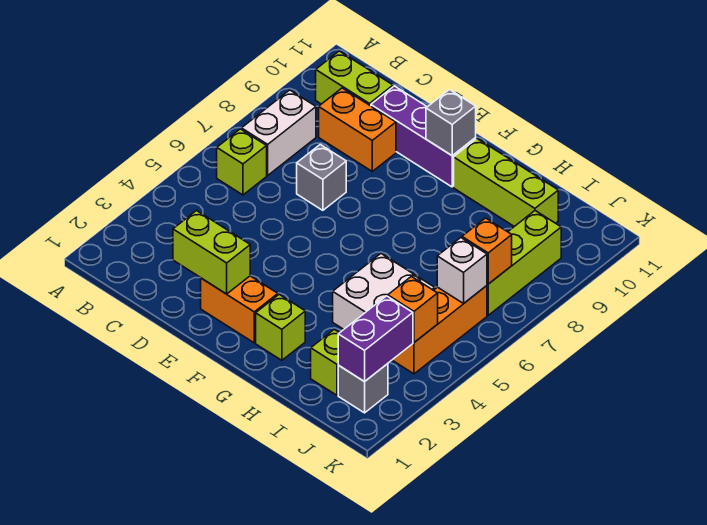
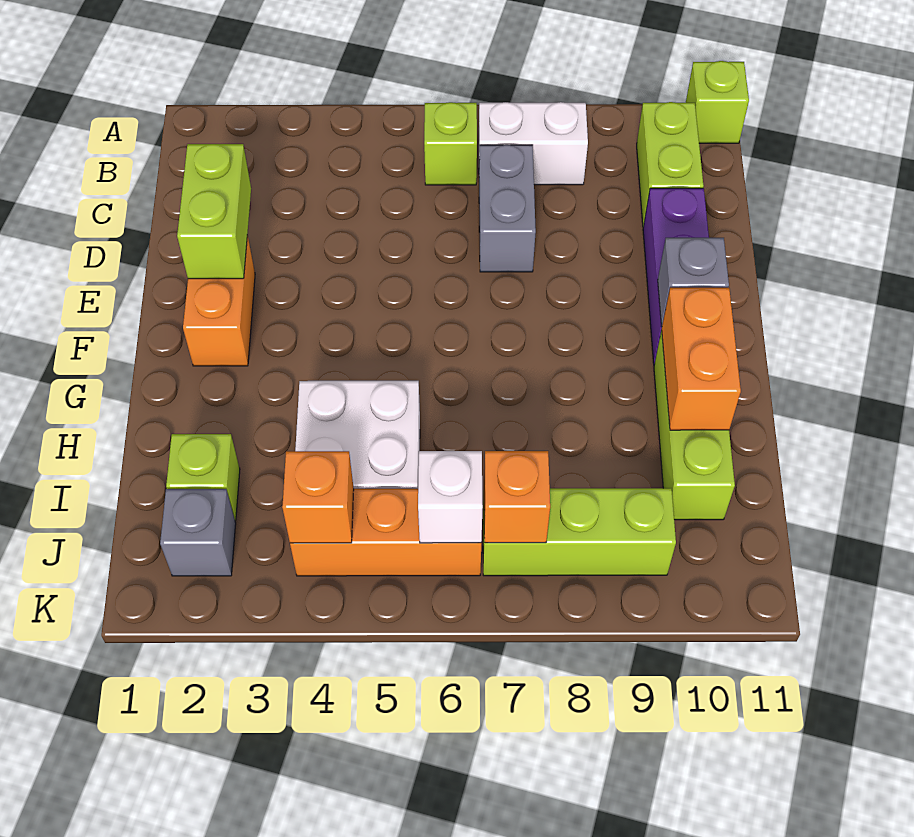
orange 1x2 brick [319,88,396,171] -> orange 1x2 brick moved to [662,288,741,430]
grey 1x1 brick [297,145,346,210] -> grey 1x2 brick [479,145,536,272]
lime 1x1 brick [256,294,305,360] -> lime 1x1 brick moved to [686,61,749,143]
purple 1x2 brick [338,296,413,382] -> none

